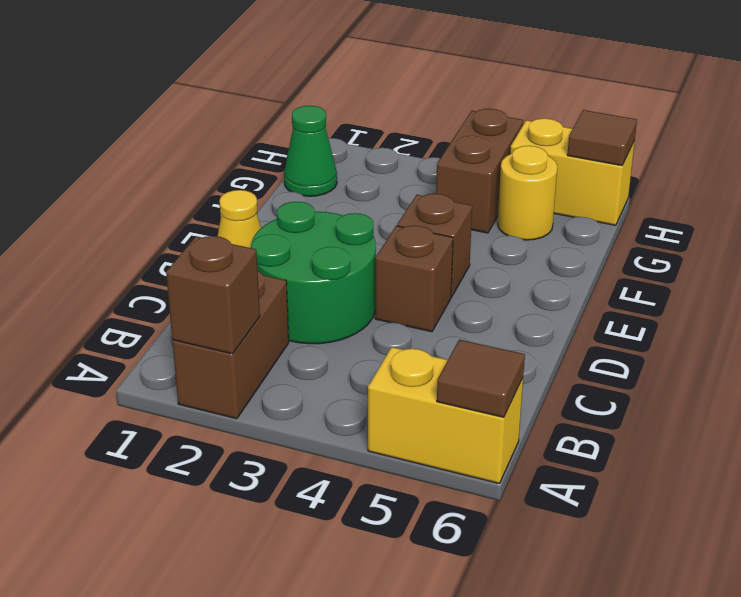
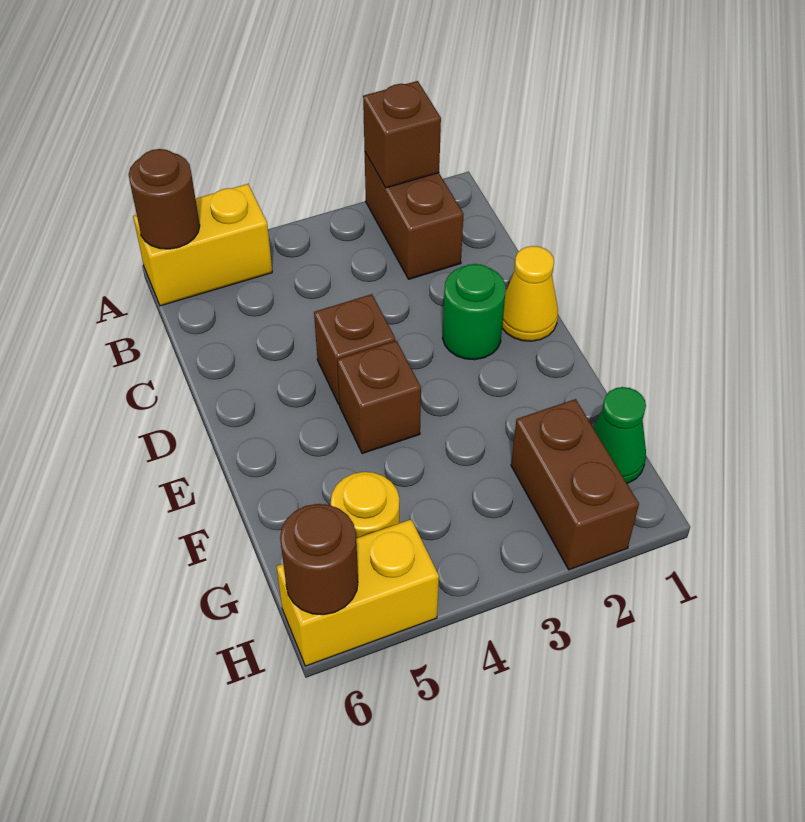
brown 1x1 tile [437,340,525,417] -> brown 1x1 round brick [129,149,200,249]
green 2x2 round brick [251,202,376,344] -> green 1x1 round brick [442,264,506,360]
brown 1x2 brick [436,109,523,233] -> brown 1x2 brick moved to [511,399,639,570]
brown 1x1 tile [567,110,637,166] -> brown 1x1 round brick [280,504,358,615]

